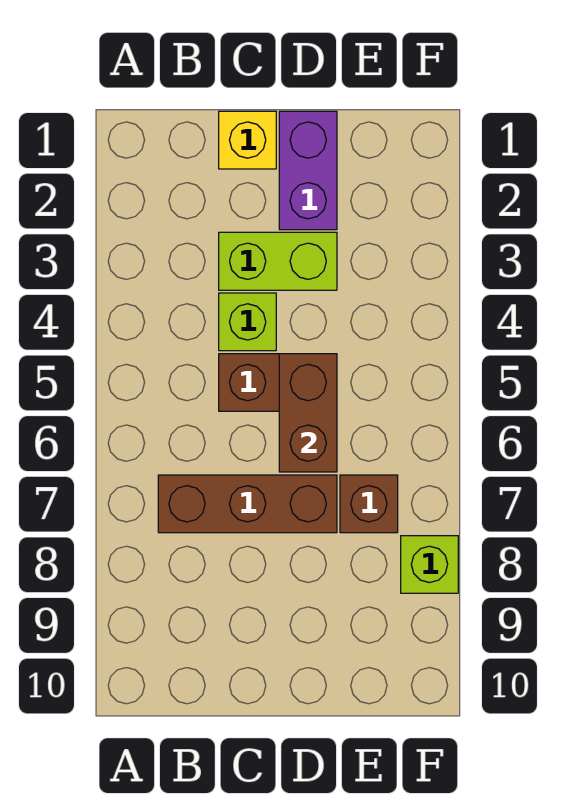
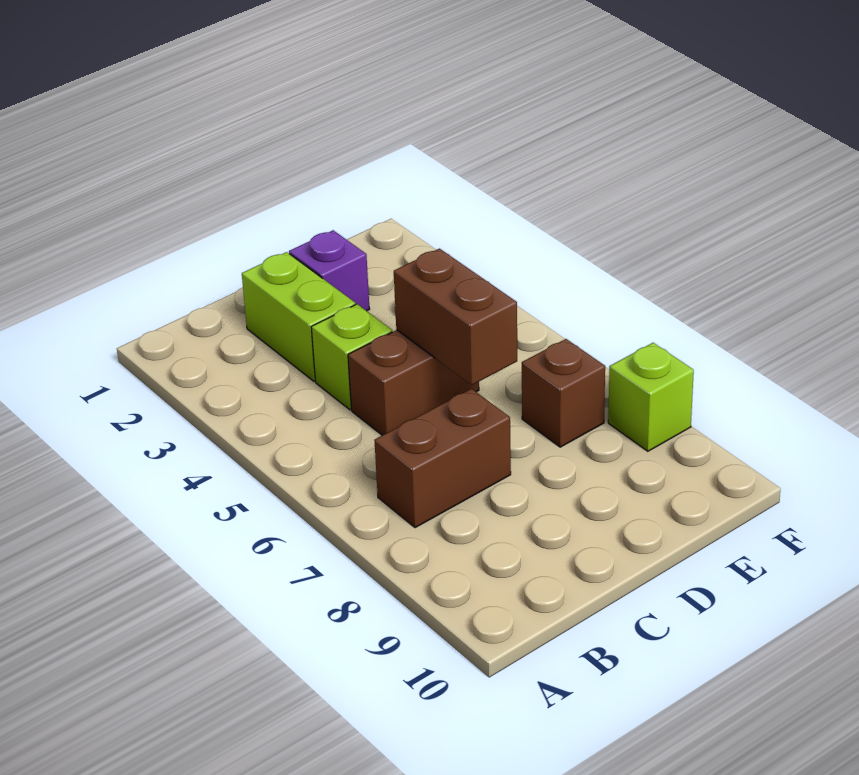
brown 1x3 brick [158,475,337,533] -> brown 1x2 brick [374,389,511,528]
yellow 1x1 brick [219,111,276,169] -> none
lime 1x2 brick [219,232,337,290] -> lime 1x2 brick turned to [242,252,356,381]
purple 1x2 brick [279,111,337,230] -> purple 1x1 brick [289,230,370,311]

